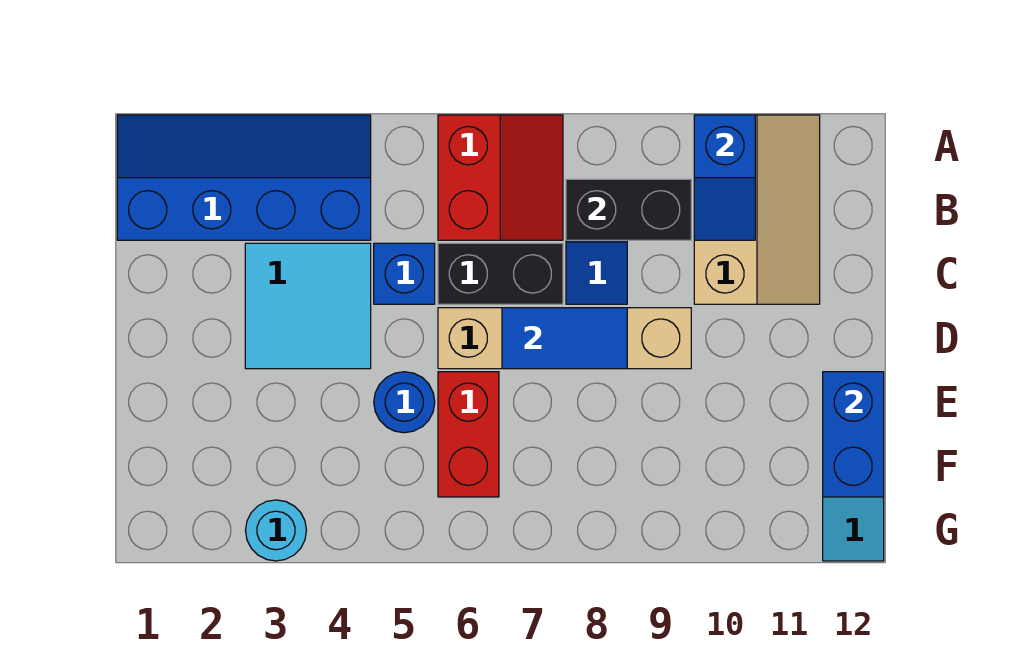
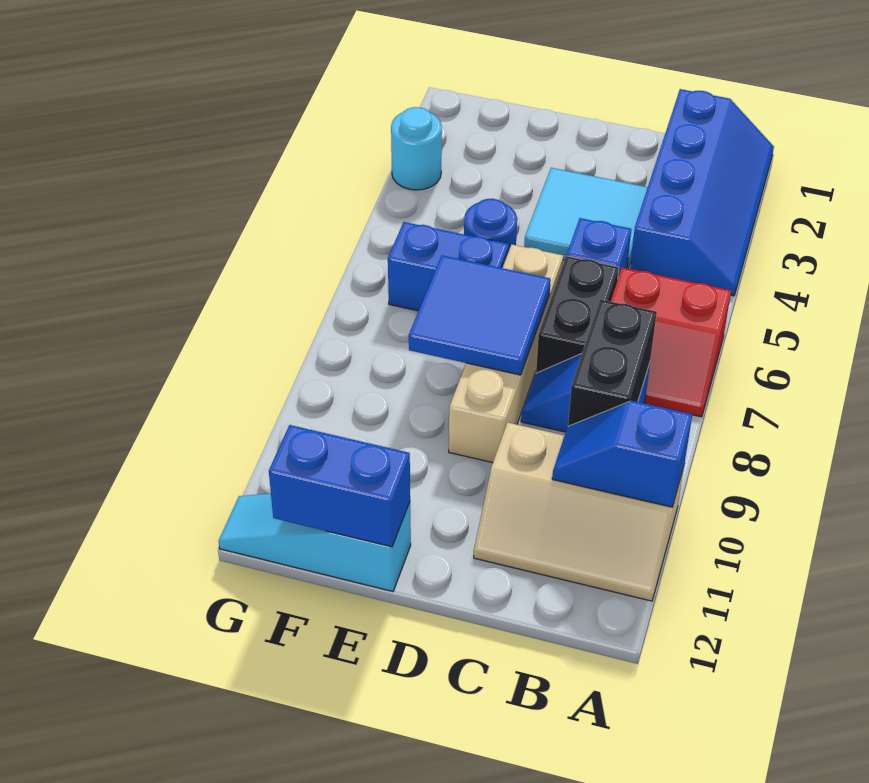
blue 1x2 tile [502,308,627,369] -> blue 2x2 tile [409,255,551,375]
red 1x2 brick [438,372,499,497] -> blue 1x2 brick [388,222,509,311]

